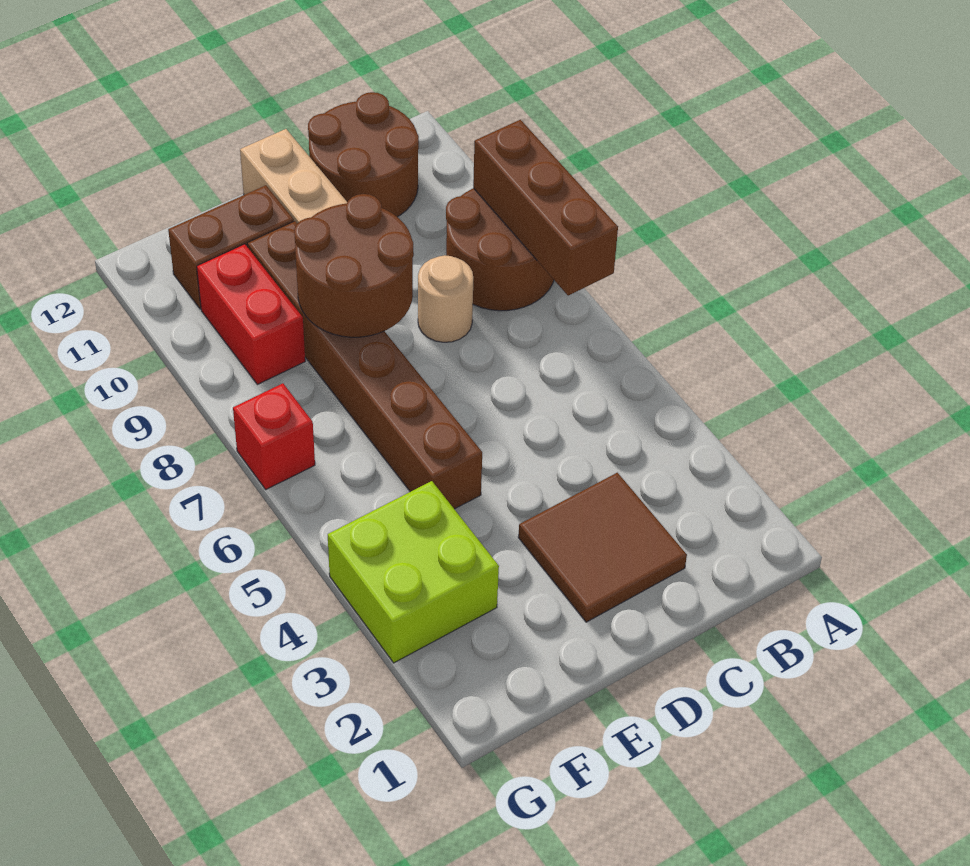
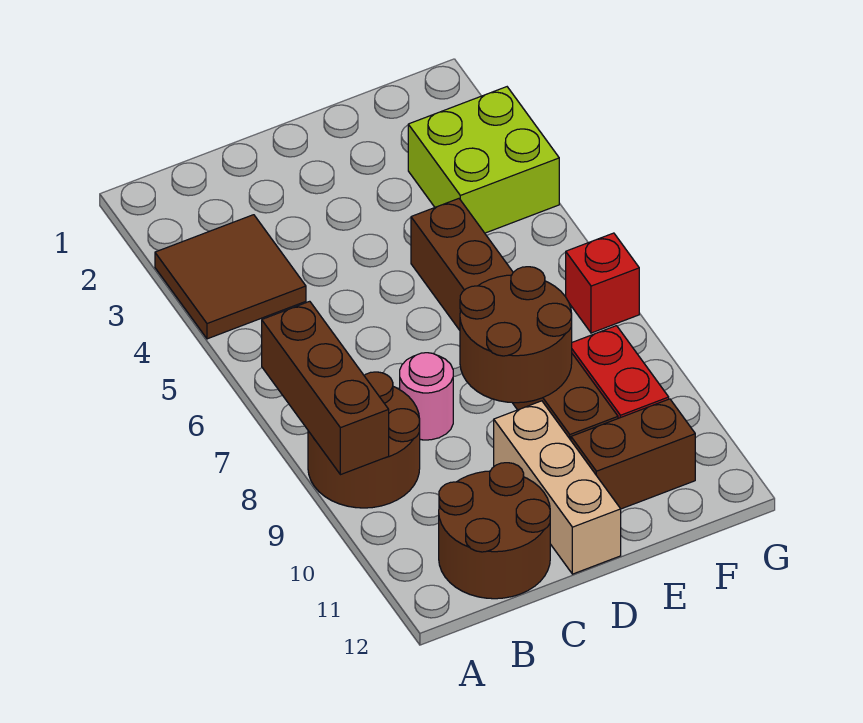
brown 2x2 tile [518,473,687,622] -> brown 2x2 tile moved to [155,215,306,339]
tan 1x1 round brick [418,255,473,342] -> pink 1x1 round brick [400,353,453,440]

